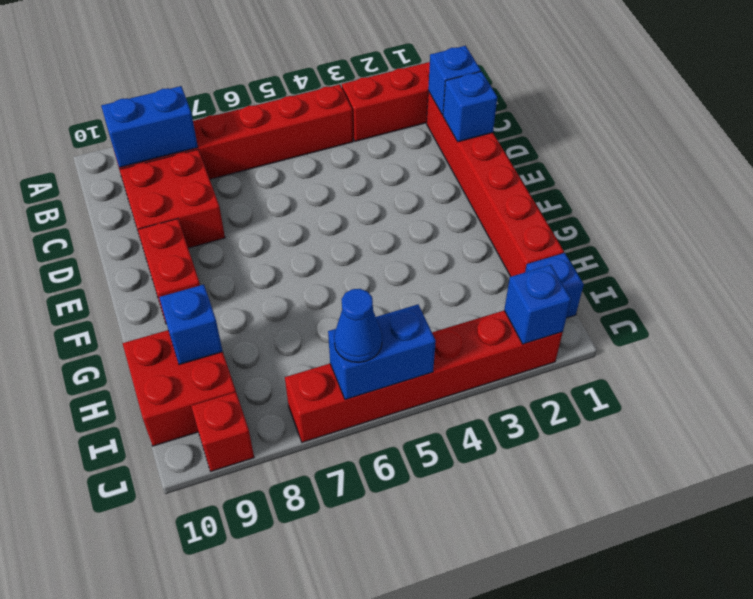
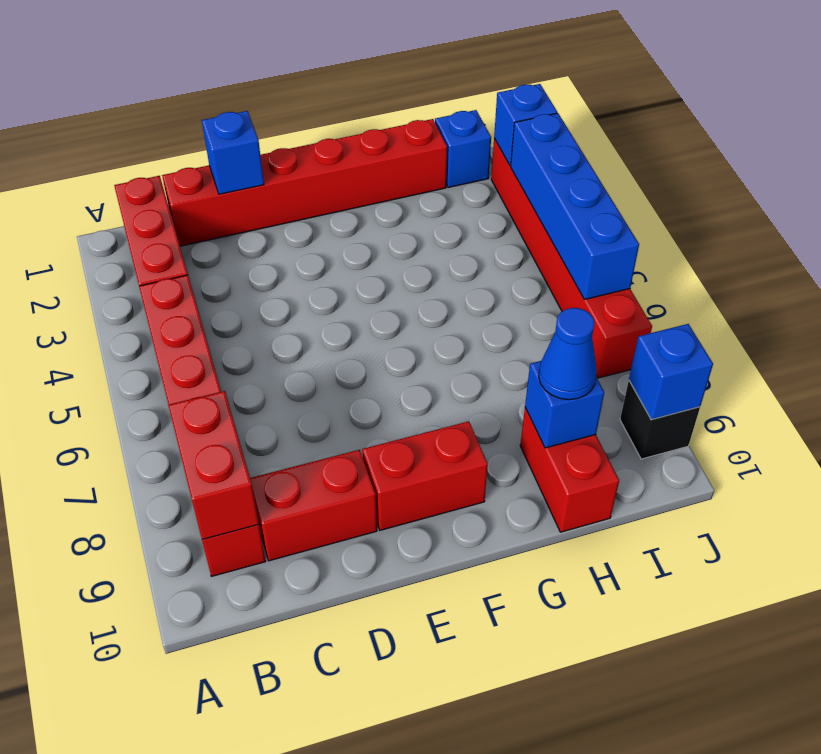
blue 1x2 brick [101,86,198,168] -> red 1x2 brick [169,391,259,539]
blue 1x1 brick [428,46,481,115] -> blue 1x1 brick moved to [629,324,713,420]
red 2x2 brick [120,150,225,248] -> red 1x2 brick [250,450,377,561]
red 2x2 brick [123,330,236,446] -> red 1x2 brick [520,408,619,532]
blue 1x2 brick [328,304,436,400] -> blue 1x4 brick [511,113,639,300]
blue 1x1 cone [334,289,382,363] -> blue 1x1 cone moved to [539,308,597,400]
red 1x1 brick [191,392,254,471] -> black 1x1 brick [620,381,700,459]

